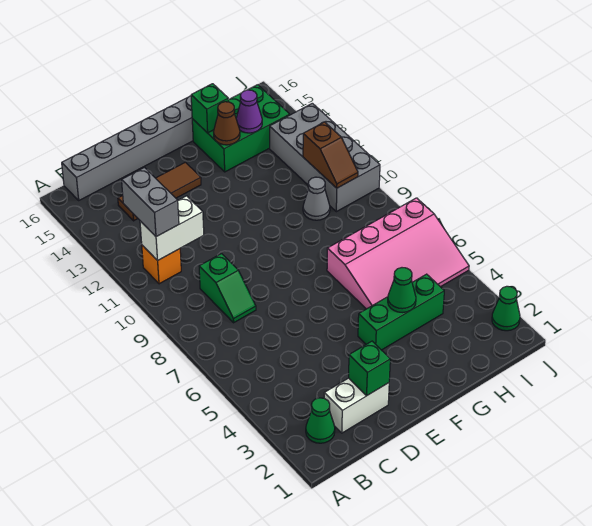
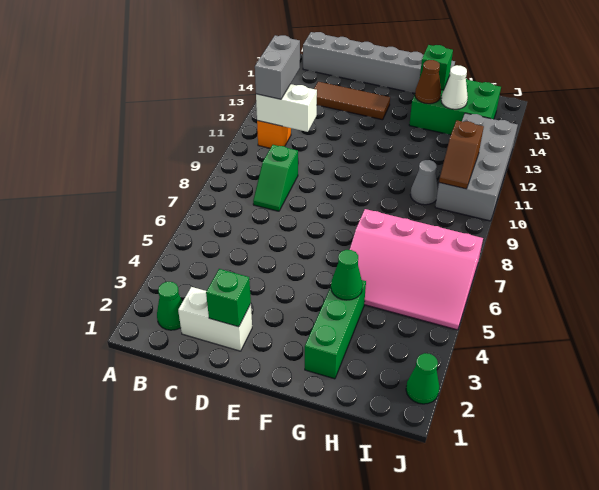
green 1x3 brick [358,274,444,350] -> green 1x3 brick turned to [305,280,366,379]
purple 1x1 cone [236,90,262,133] -> white 1x1 cone [441,65,468,109]

